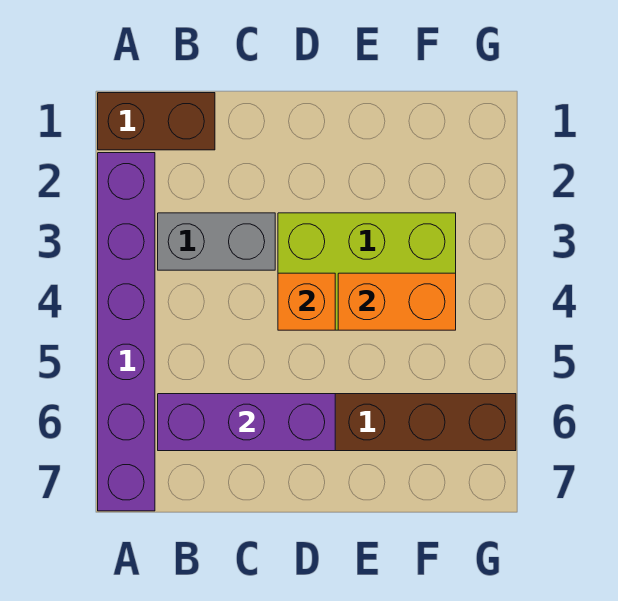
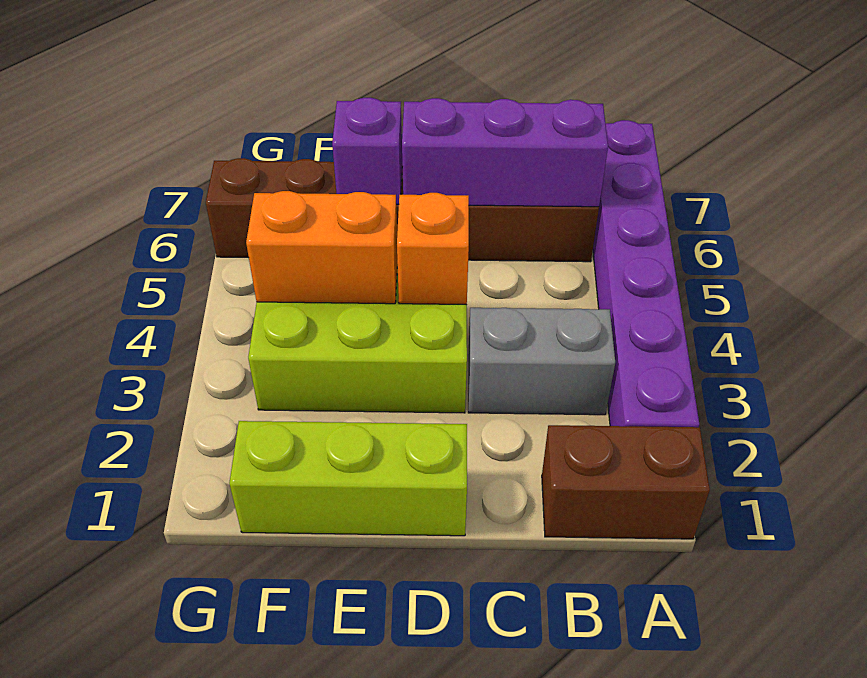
none -> lime 1x3 brick [229,421,467,536]
none -> purple 1x1 brick [332,98,402,204]

